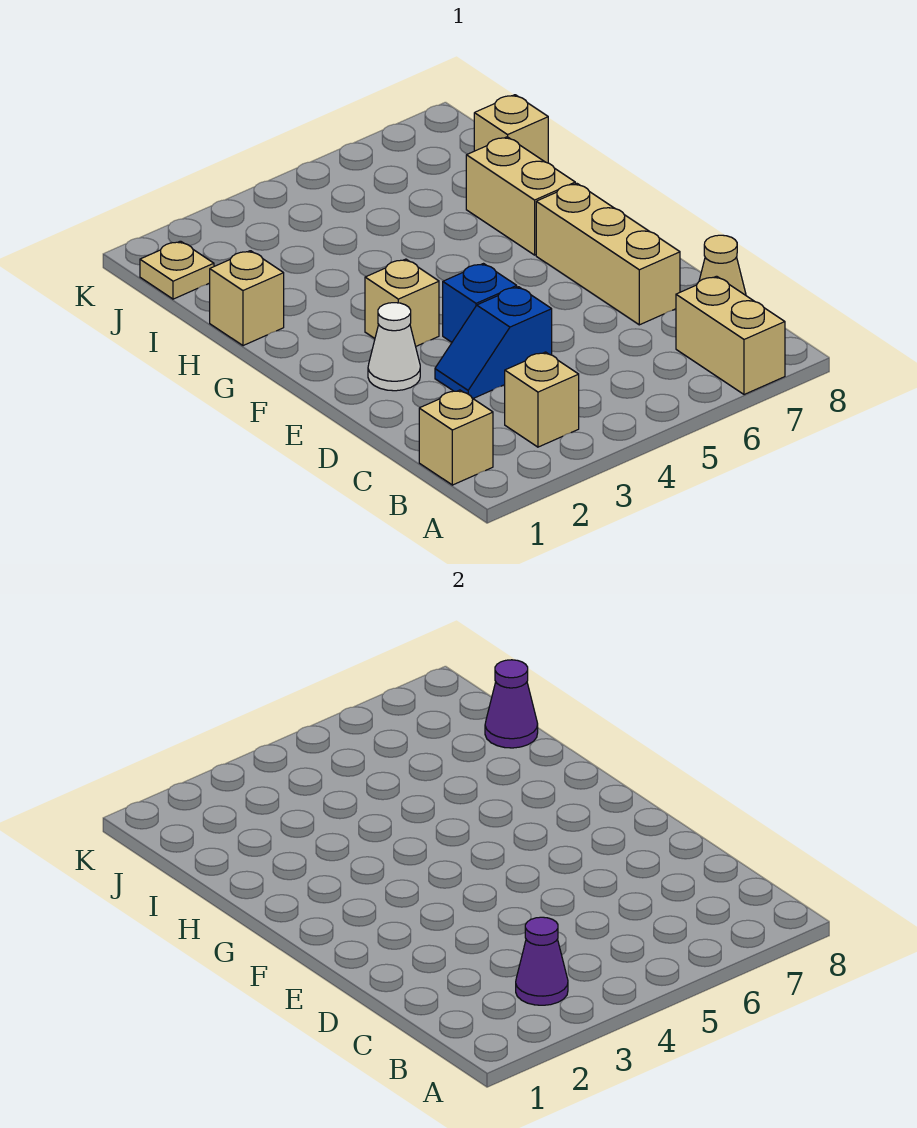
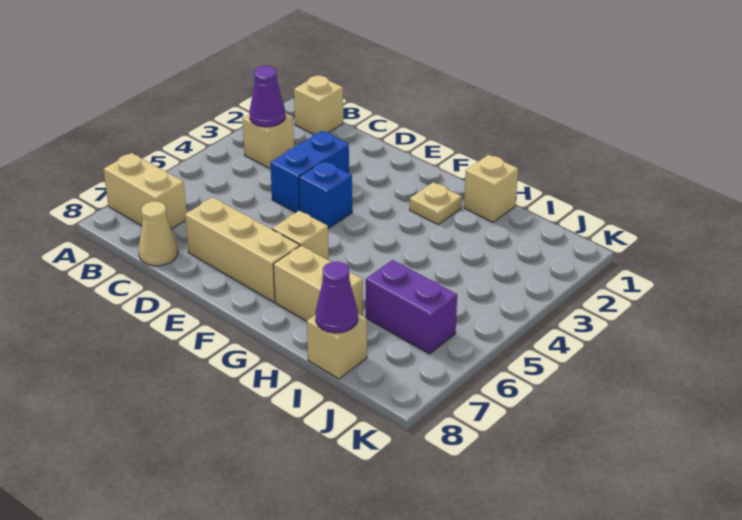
blue 1x2 slope [435,287,552,398] -> blue 1x2 brick [270,131,349,212]
white 1x1 cone [368,303,420,391] -> none
tan 1x1 brick [365,259,439,346] -> tan 1x1 brick moved to [272,211,329,260]
none -> purple 1x2 brick [366,260,457,354]
tan 1x1 plate [140,241,214,299] -> tan 1x1 plate moved to [410,182,462,224]

